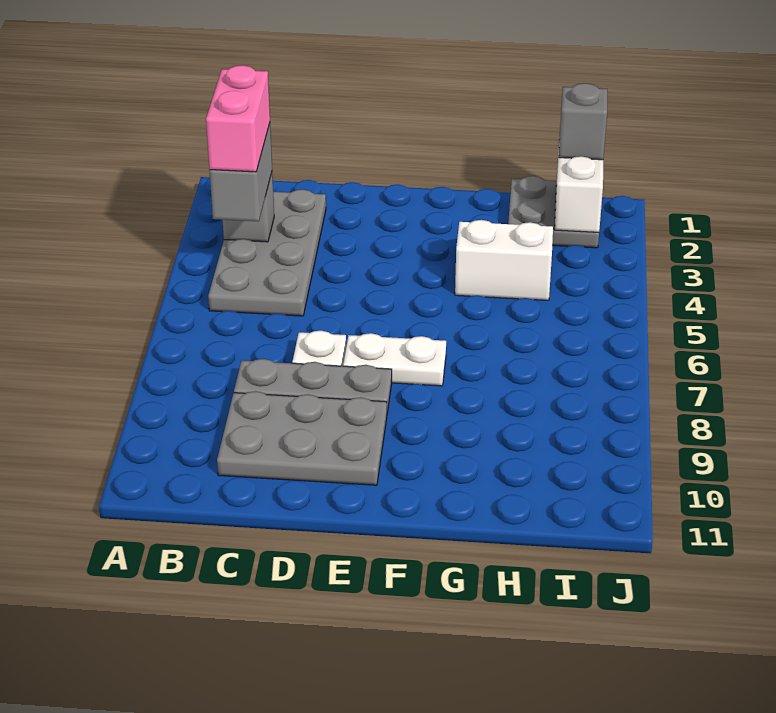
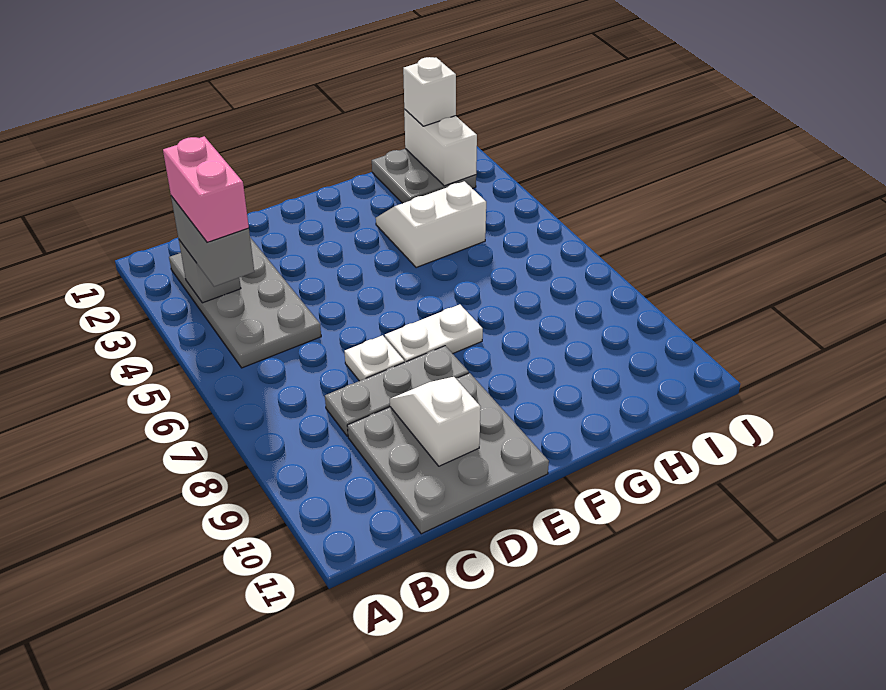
grey 2x3 plate [217,391,387,485] -> grey 3x3 plate [347,373,549,534]
none -> white 1x2 slope [390,377,481,466]
grey 1x1 brick [559,83,607,160] -> white 1x1 brick [403,57,456,126]

